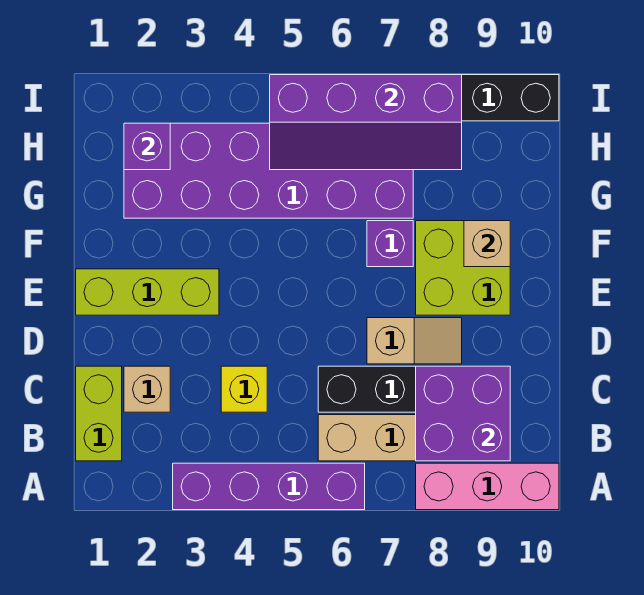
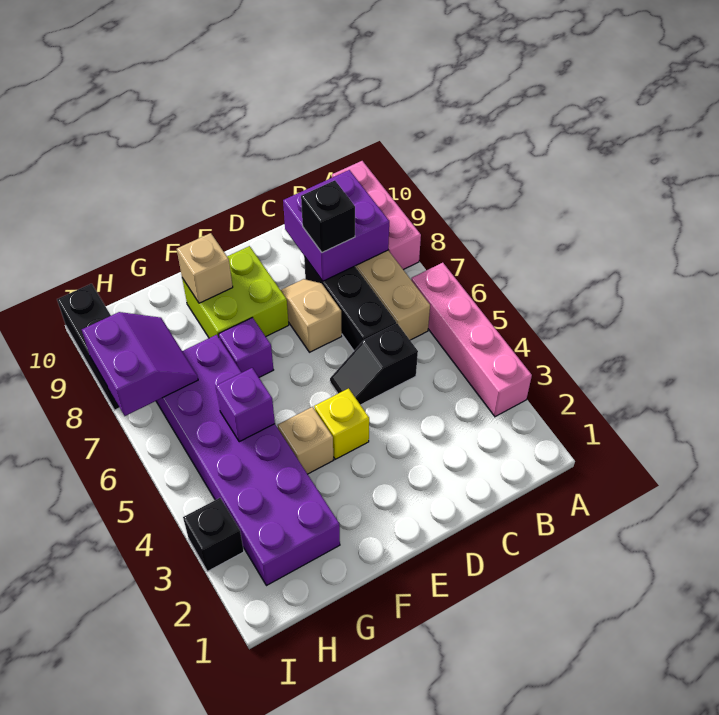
purple 1x4 brick [173,463,365,510] -> pink 1x4 brick [411,263,532,417]
lime 1x2 brick [76,366,122,461] -> none
tan 1x1 brick [124,366,170,412] -> tan 1x1 brick moved to [278,407,333,474]
yellow 1x1 brick [221,366,267,412] -> yellow 1x1 brick moved to [314,388,369,459]
none -> black 1x2 slope [330,324,418,405]
none -> black 1x1 brick [301,180,355,253]
lime 1x3 brick [76,269,219,315] -> none
purple 1x1 brick [124,123,170,170] -> purple 1x1 brick moved to [216,368,275,442]
purple 2x4 slope [270,75,462,170] -> purple 2x2 slope [82,312,198,416]
none -> black 1x1 brick [183,498,244,571]

